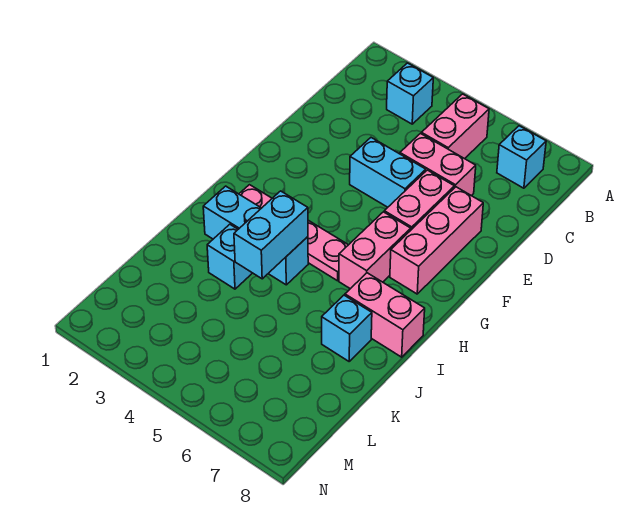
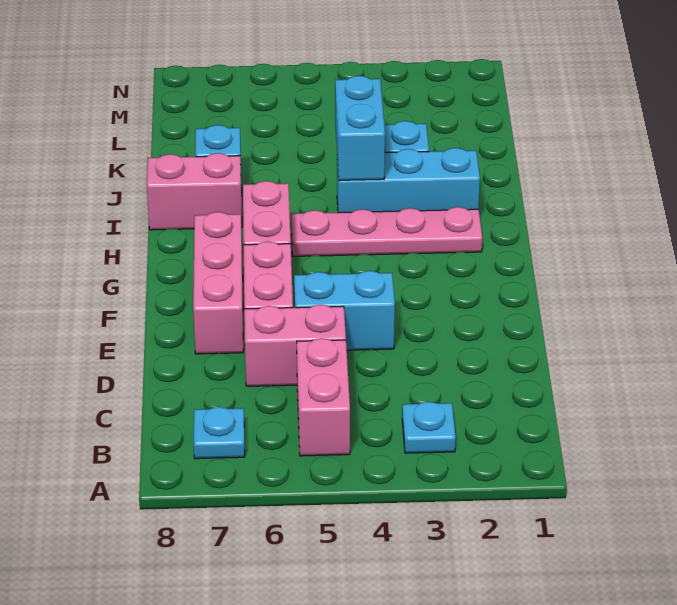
cyan 1x1 brick [387,63,433,124] -> cyan 1x1 plate [402,402,456,453]
cyan 1x1 brick [497,126,546,188] -> cyan 1x1 plate [194,407,245,459]

